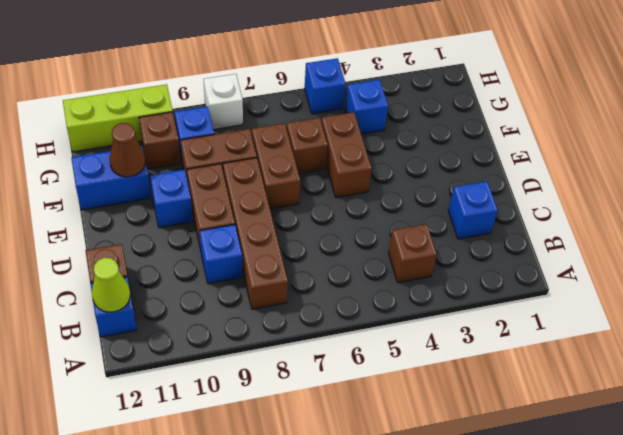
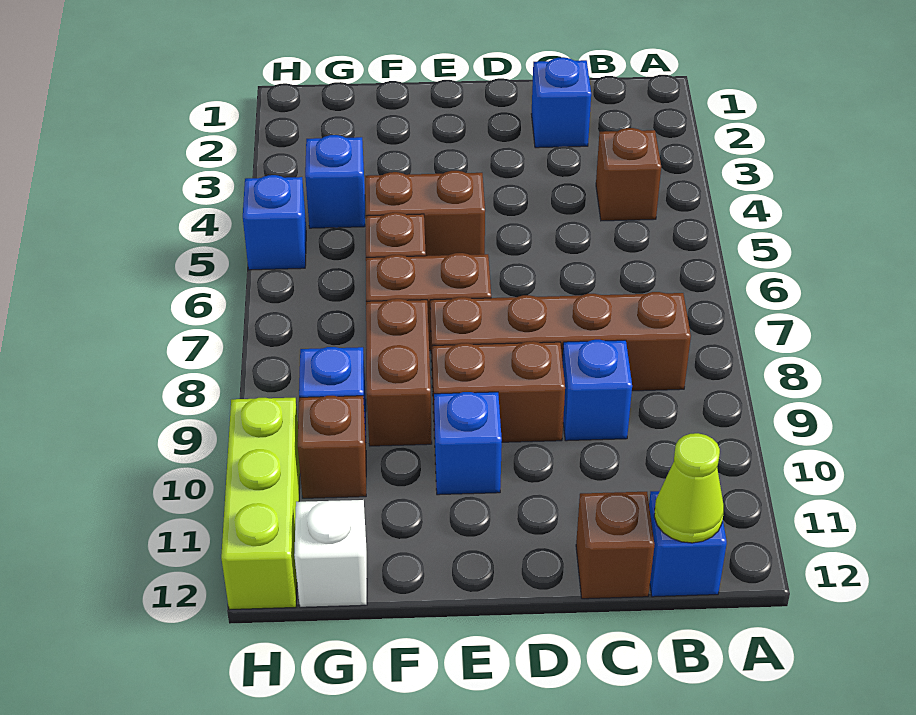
blue 1x2 brick [71,146,151,210] -> none
brown 1x1 cone [110,123,145,177] -> none
white 1x1 brick [204,74,243,130] -> white 1x1 brick moved to [294,500,367,607]

